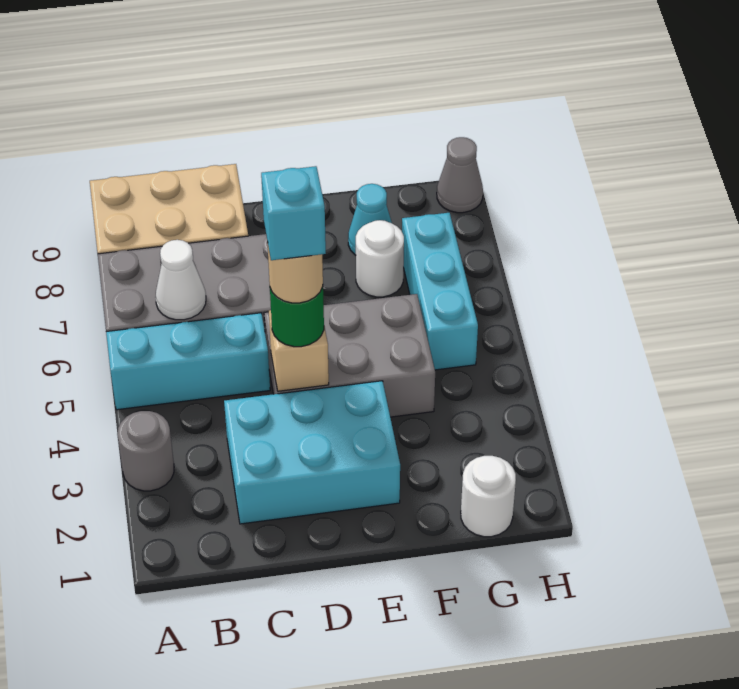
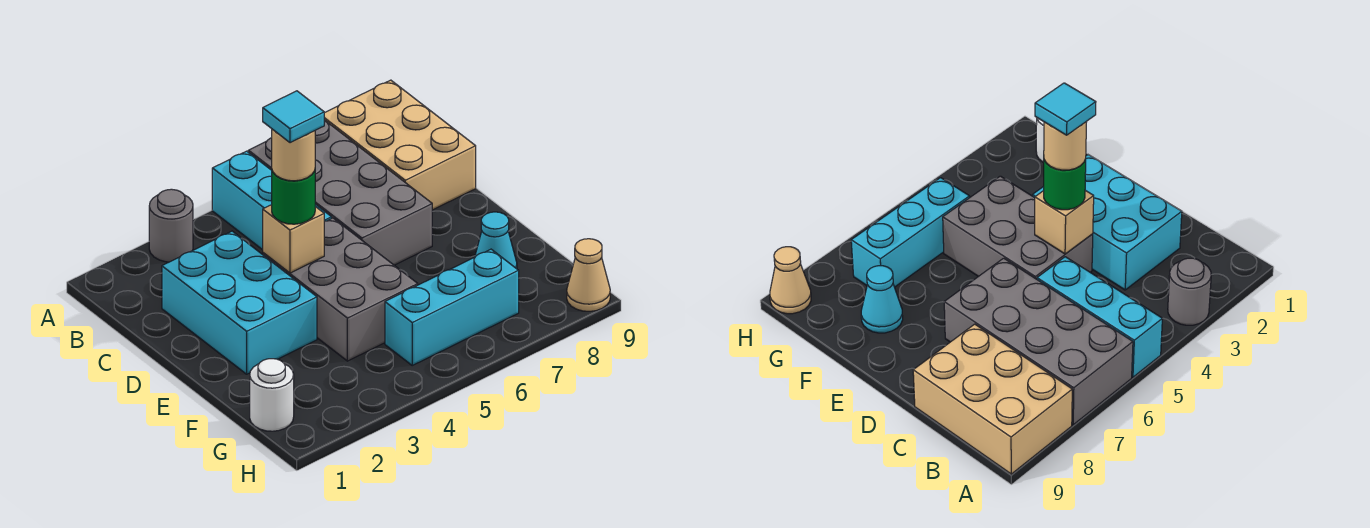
white 1x1 cone [156,240,206,320] -> none
cyan 1x1 brick [261,166,326,260] -> cyan 1x1 tile [263,91,324,143]
white 1x1 round brick [356,220,404,297] -> none
grey 1x1 cone [437,137,483,213] -> tan 1x1 cone [567,239,610,311]

